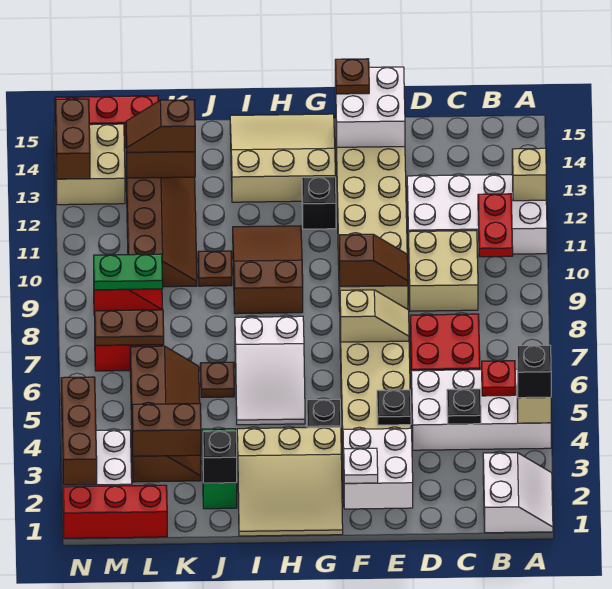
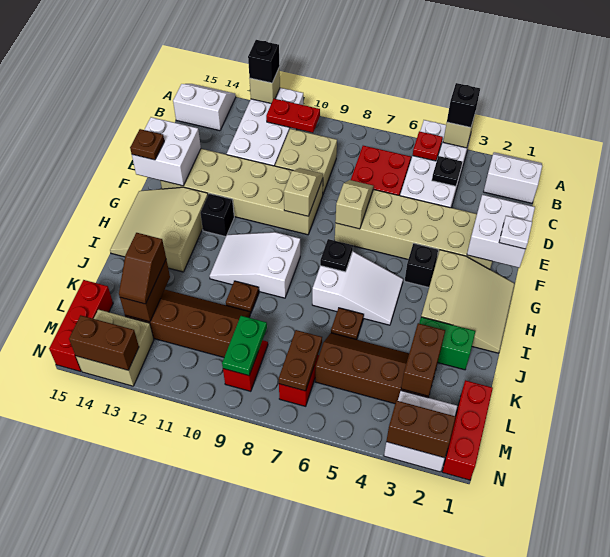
none -> white 2x2 slope [173,84,236,131]
black 1x1 plate [377,390,411,425] -> black 1x1 plate moved to [320,239,353,272]
brown 1x2 slope [339,234,408,287] -> tan 1x2 slope [284,168,323,216]
brown 2x3 slope [233,226,303,314] -> white 2x3 slope [210,232,300,298]
black 1x1 brick [203,431,237,483] -> black 1x1 brick moved to [248,40,280,83]
brown 1x3 brick [61,377,97,485] -> brown 1x2 brick [386,400,456,458]

